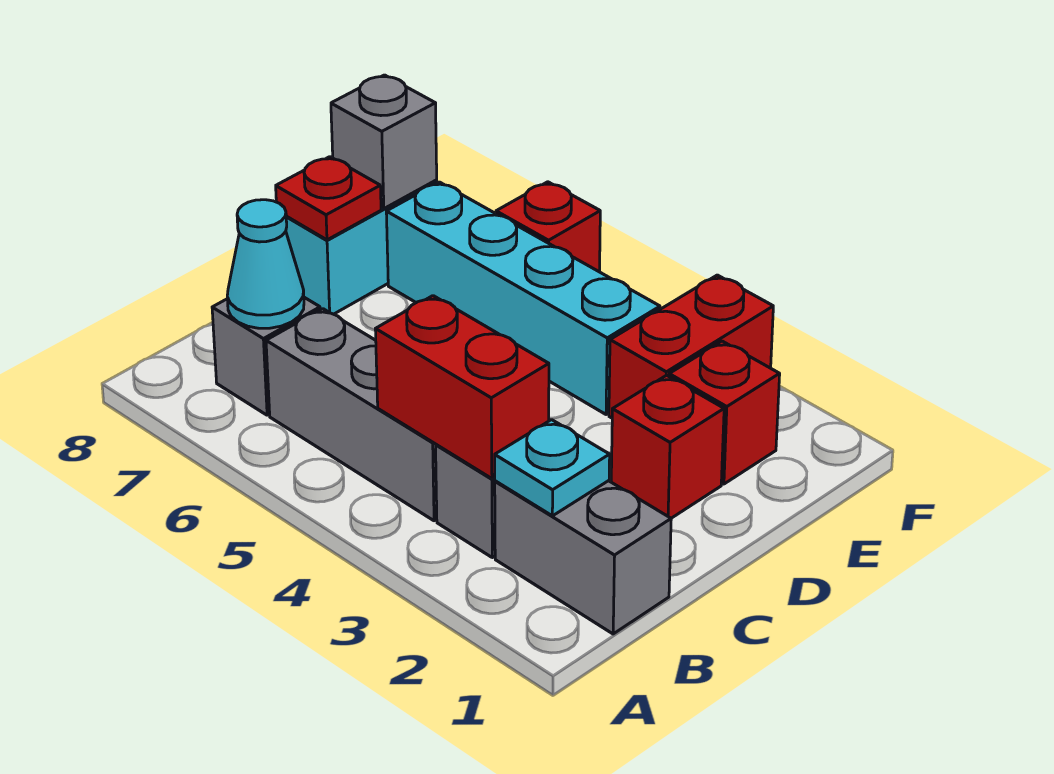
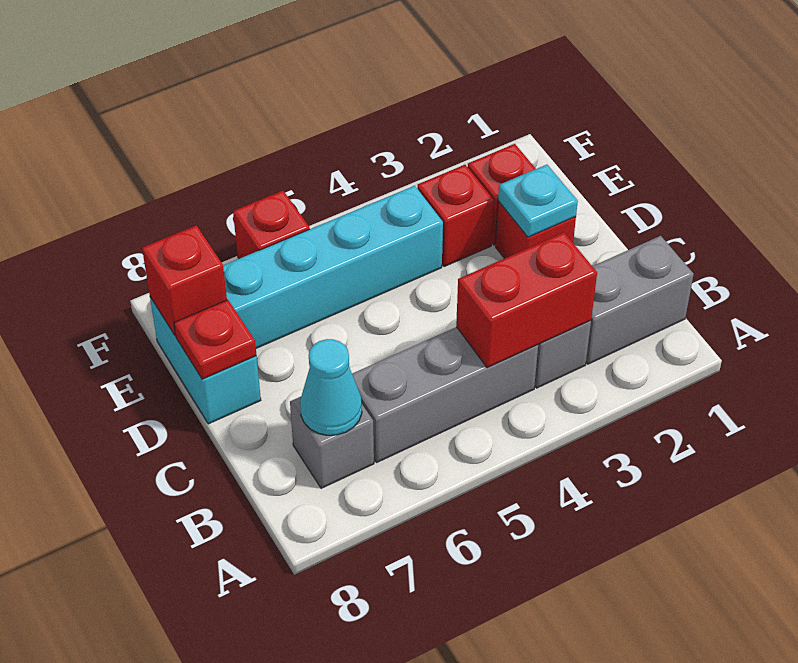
cyan 1x1 plate [495,420,610,516] -> cyan 1x1 plate moved to [498,165,578,237]
red 1x2 brick [609,275,773,418] -> red 1x1 brick [417,165,494,266]
grey 1x1 brick [331,75,437,208] -> red 1x1 brick [142,225,227,335]

